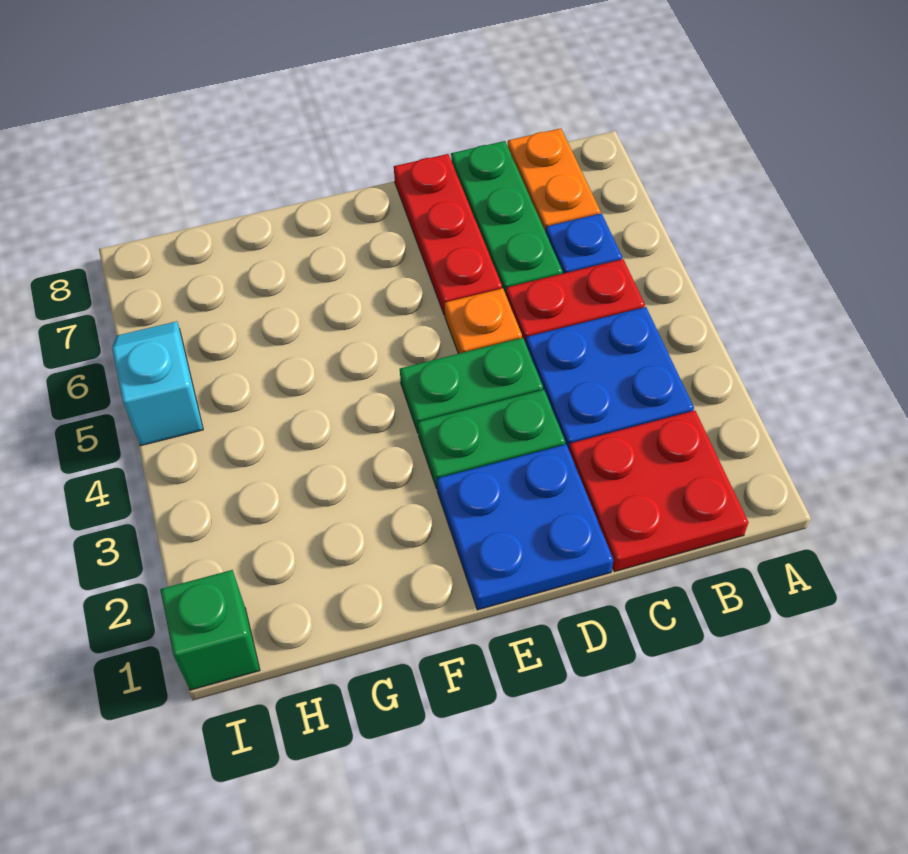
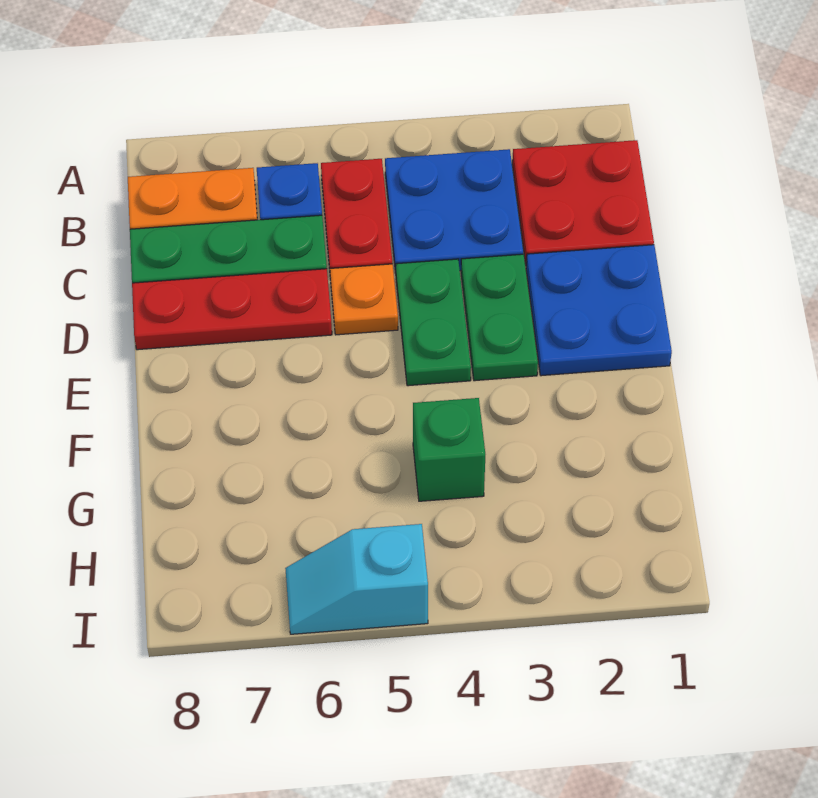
green 1x1 brick [160,570,260,690] -> green 1x1 brick moved to [413,398,485,501]

